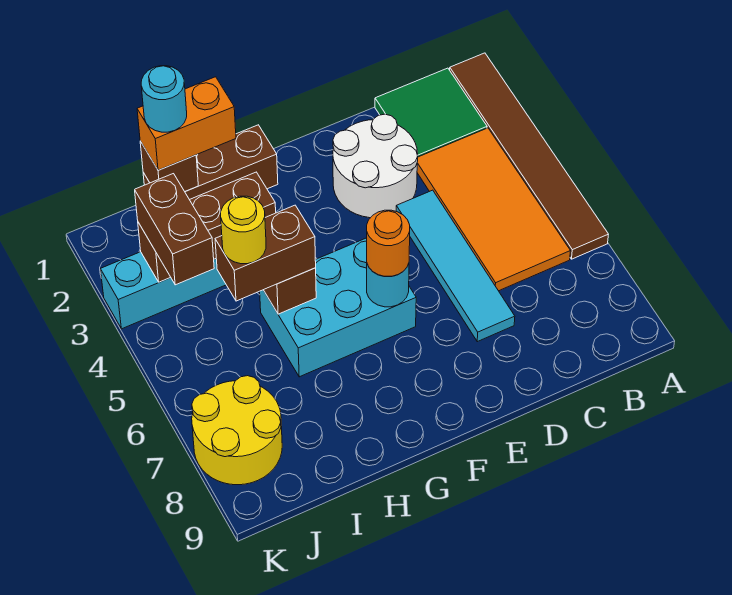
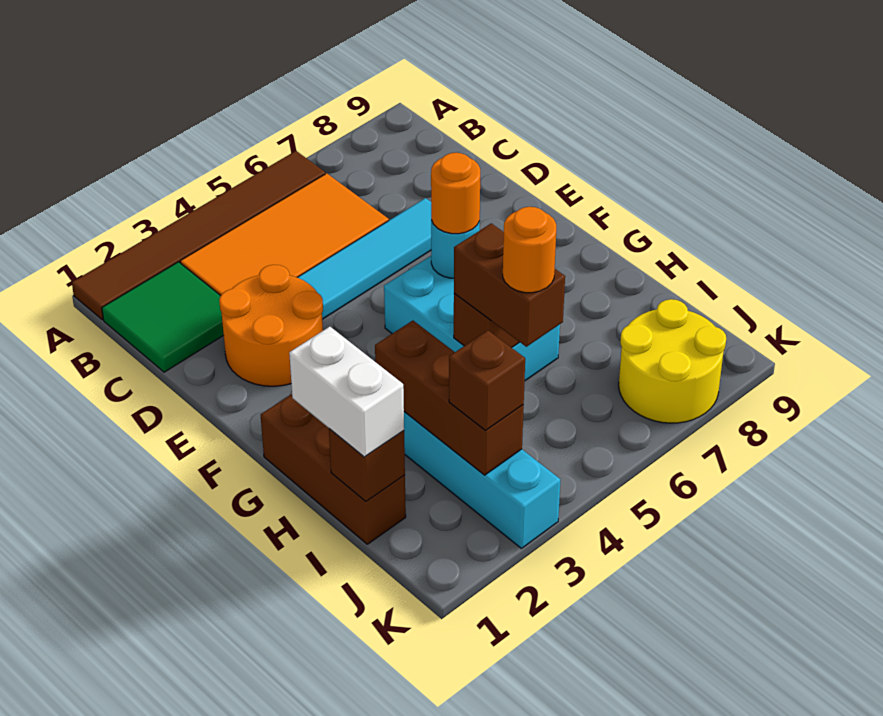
white 2x2 round brick [333,114,418,218] -> orange 2x2 round brick [219,265,323,386]
orange 1x2 brick [137,77,236,170] -> white 1x2 brick [289,327,404,457]
cyan 1x1 round brick [141,66,187,132] -> none
yellow 1x1 round brick [221,196,266,264] -> orange 1x1 round brick [503,207,556,293]
brown 1x2 brick [135,174,214,285] -> brown 1x1 brick [449,330,525,431]

